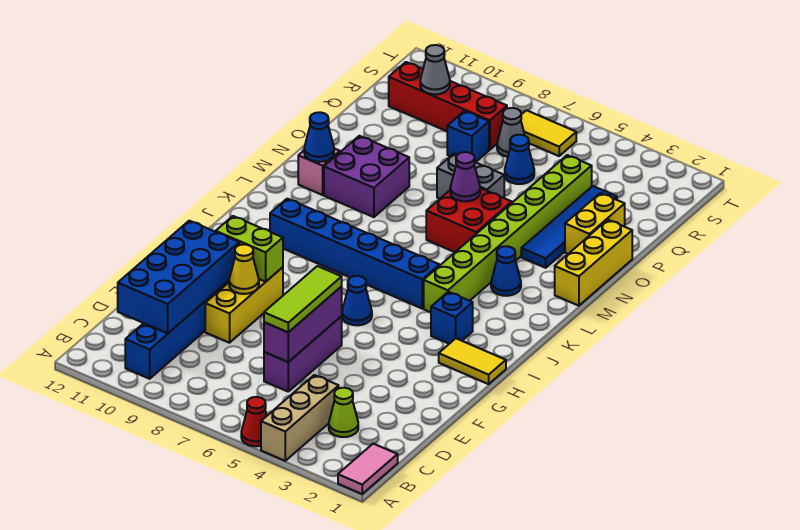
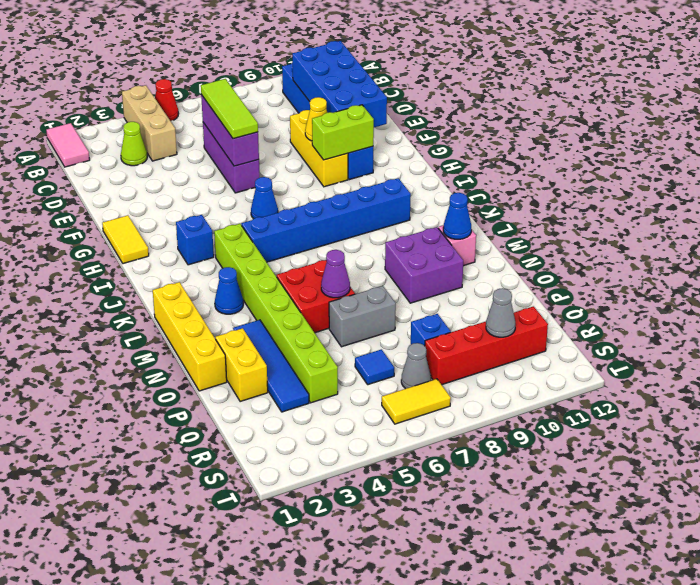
yellow 1x2 tile [439,338,506,384] -> yellow 1x2 tile turned to [102,215,149,264]
yellow 1x3 brick [555,220,632,306] -> yellow 1x4 brick [153,282,227,391]
blue 1x1 cone [505,135,534,184] -> blue 1x1 tile [355,349,394,385]

